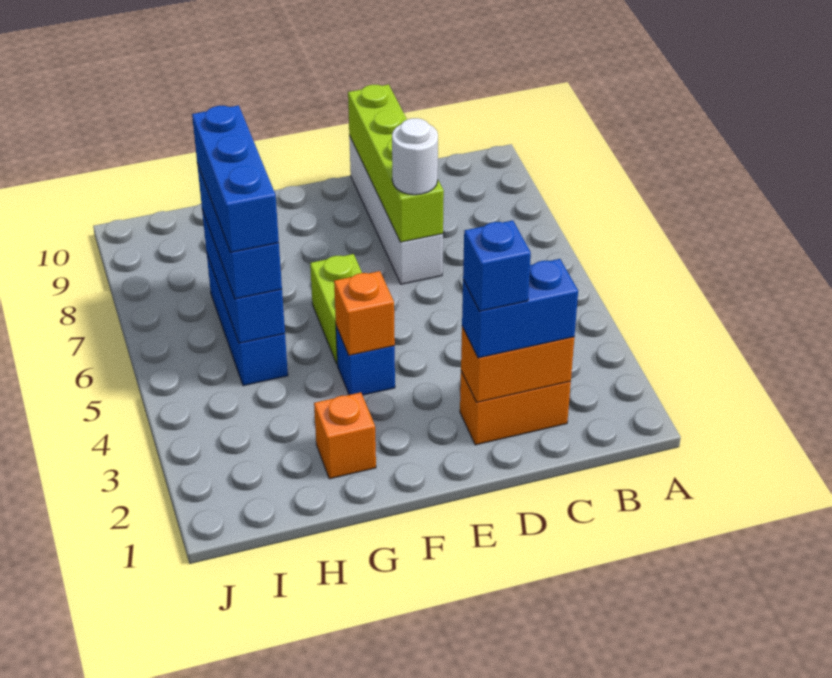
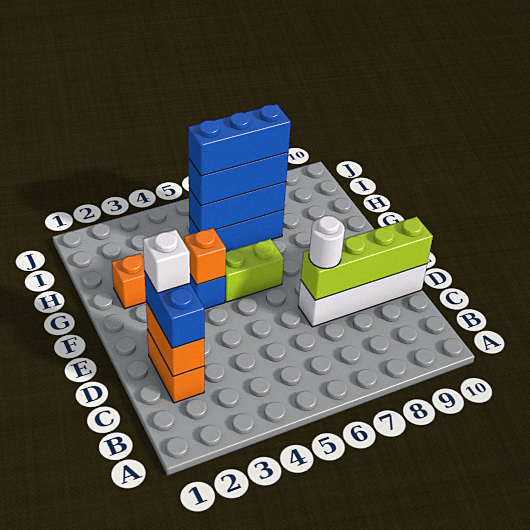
blue 1x1 brick [463,220,531,311] -> white 1x1 brick [143,229,190,293]

